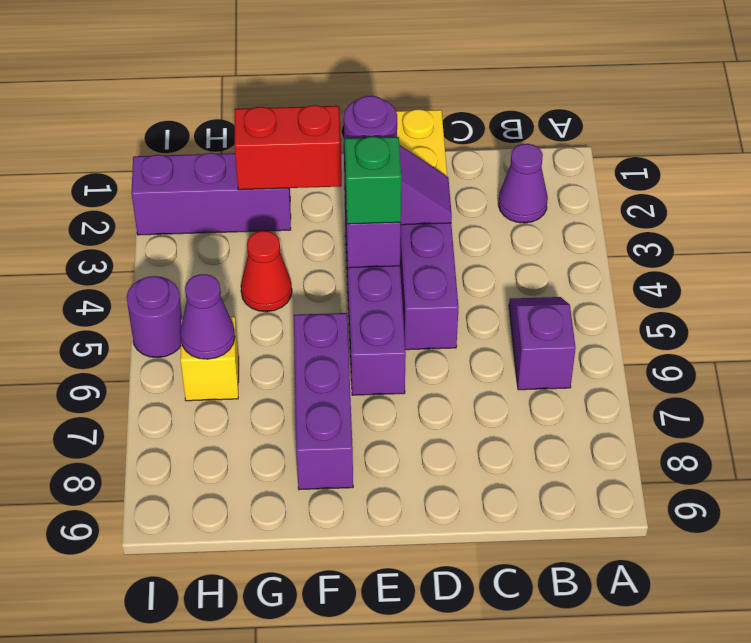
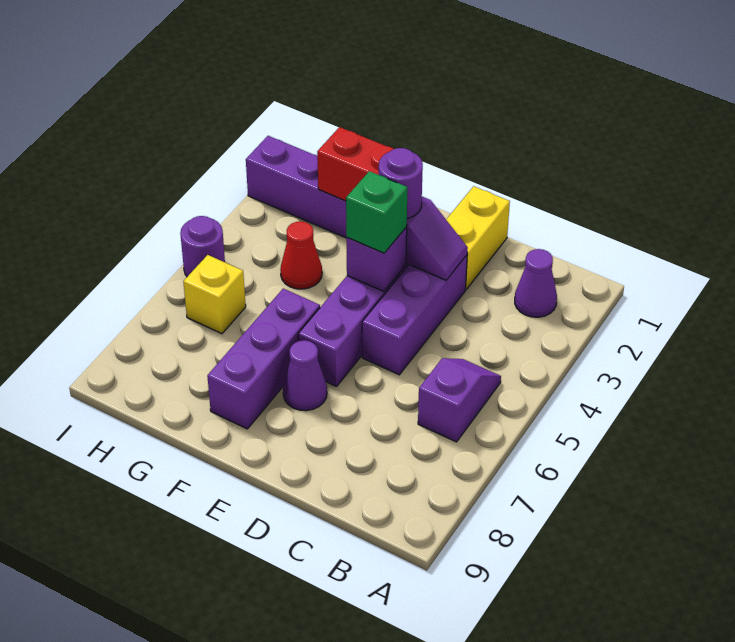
purple 1x1 cone [180,274,235,359] -> purple 1x1 cone moved to [283,340,327,411]

